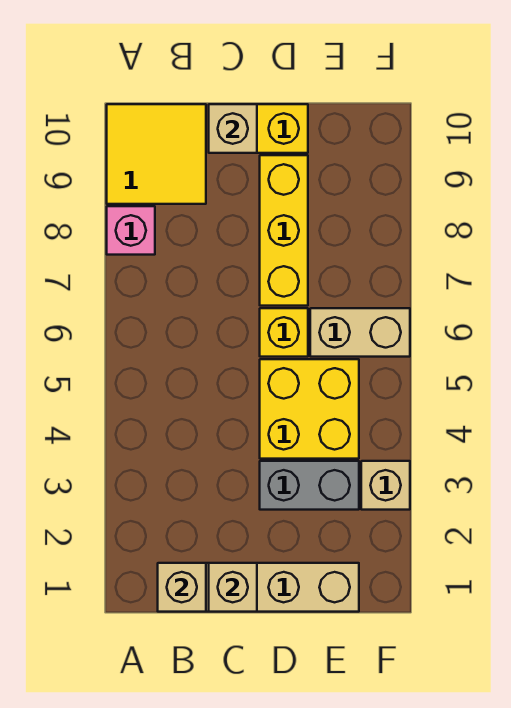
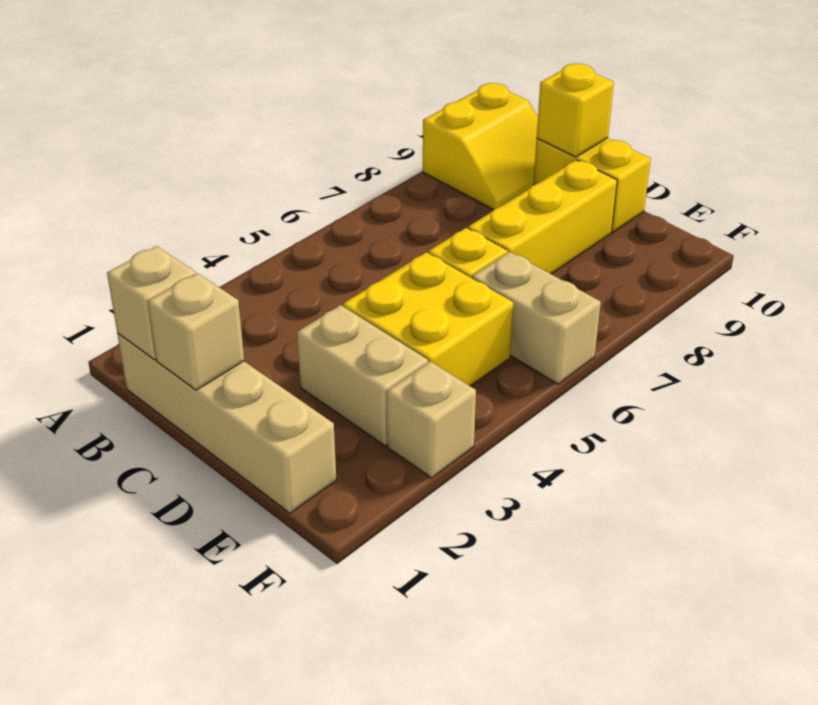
pink 1x1 brick [107,206,155,255] -> none
yellow 2x2 tile [107,104,206,204] -> yellow 2x2 slope [423,83,538,210]
tan 1x1 brick [209,104,257,153] -> yellow 1x1 brick [537,64,614,157]
grey 1x2 brick [260,461,359,510] -> tan 1x2 brick [297,305,428,446]

